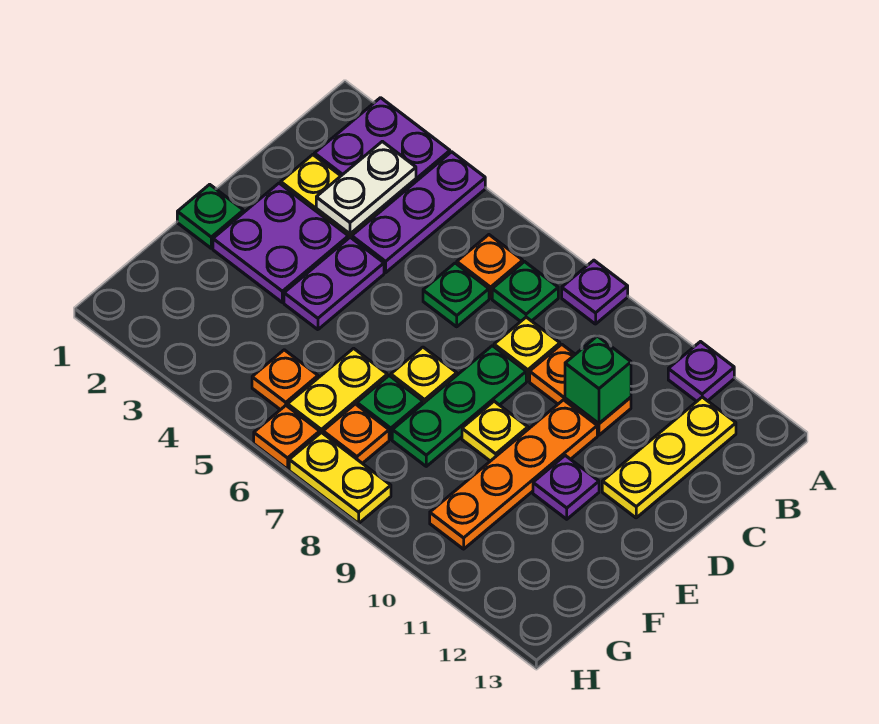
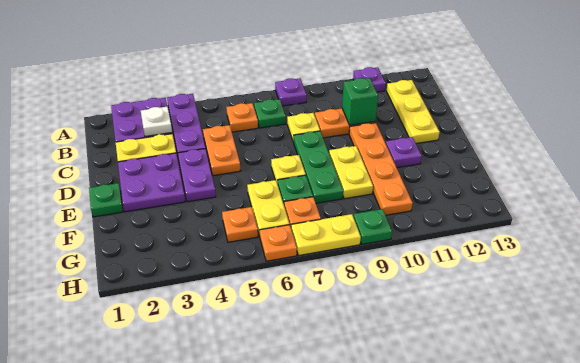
white 1x2 plate [316,141,416,234] -> white 1x1 plate [141,106,172,137]
none -> orange 1x2 plate [203,125,240,176]
green 1x1 plate [423,263,489,327] -> green 1x1 plate moved to [353,209,392,244]
yellow 1x1 plate [462,401,528,461] -> yellow 1x2 plate [329,146,373,199]

